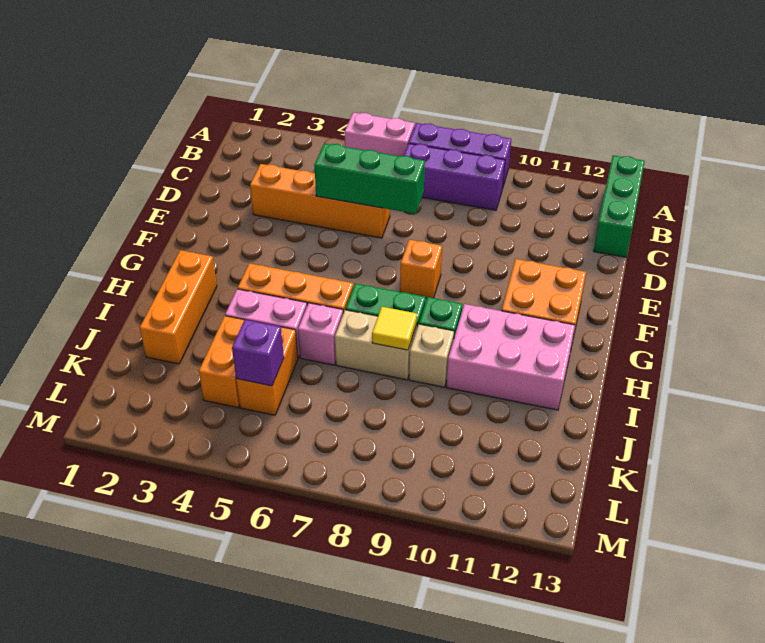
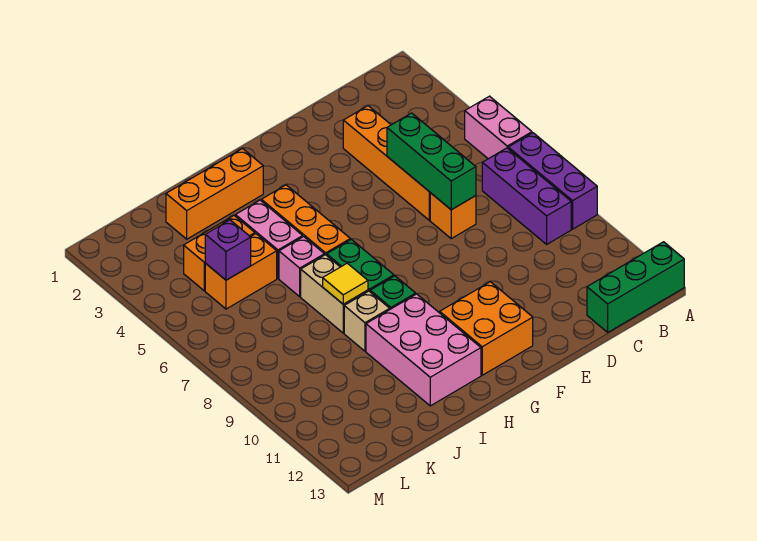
orange 1x1 brick [400,240,442,298] -> orange 1x1 brick moved to [430,193,476,238]

